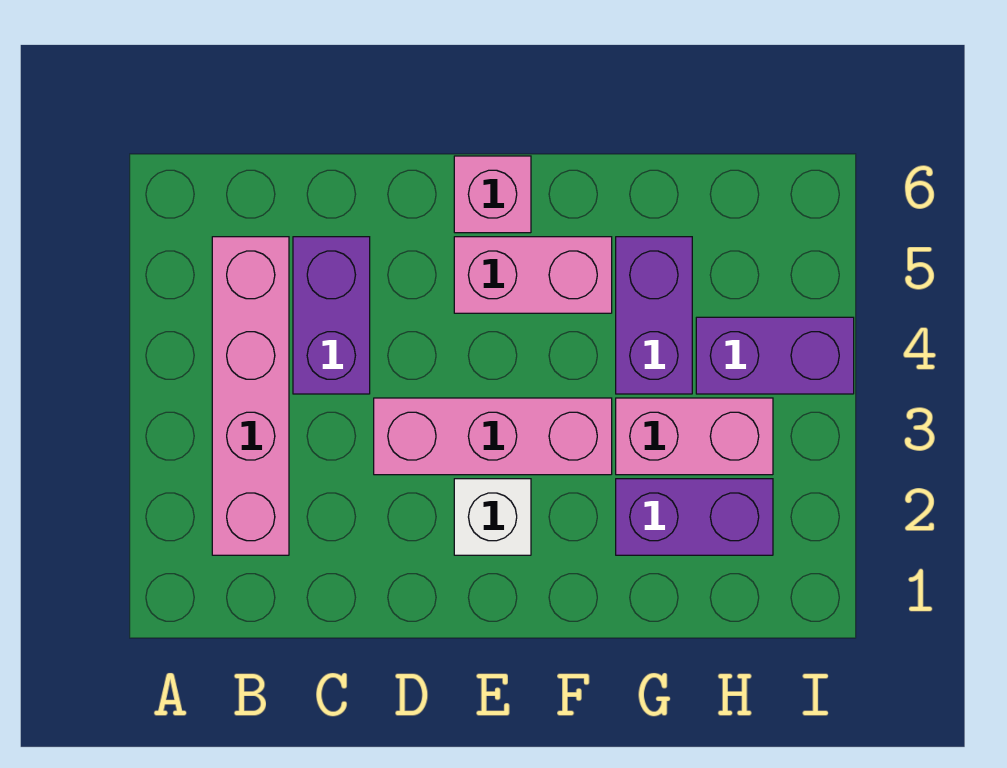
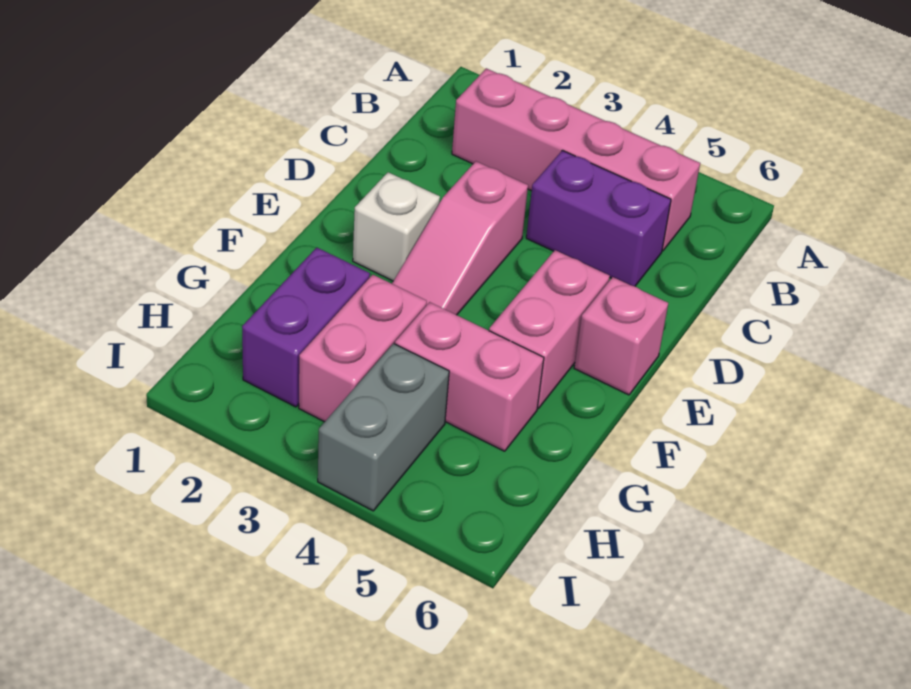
pink 1x3 brick [374,398,612,475] -> pink 1x3 slope [392,161,528,315]
purple 1x2 brick [616,237,692,394] -> pink 1x2 brick [395,302,544,451]
purple 1x2 brick [696,317,854,394] -> grey 1x2 brick [318,344,449,511]

